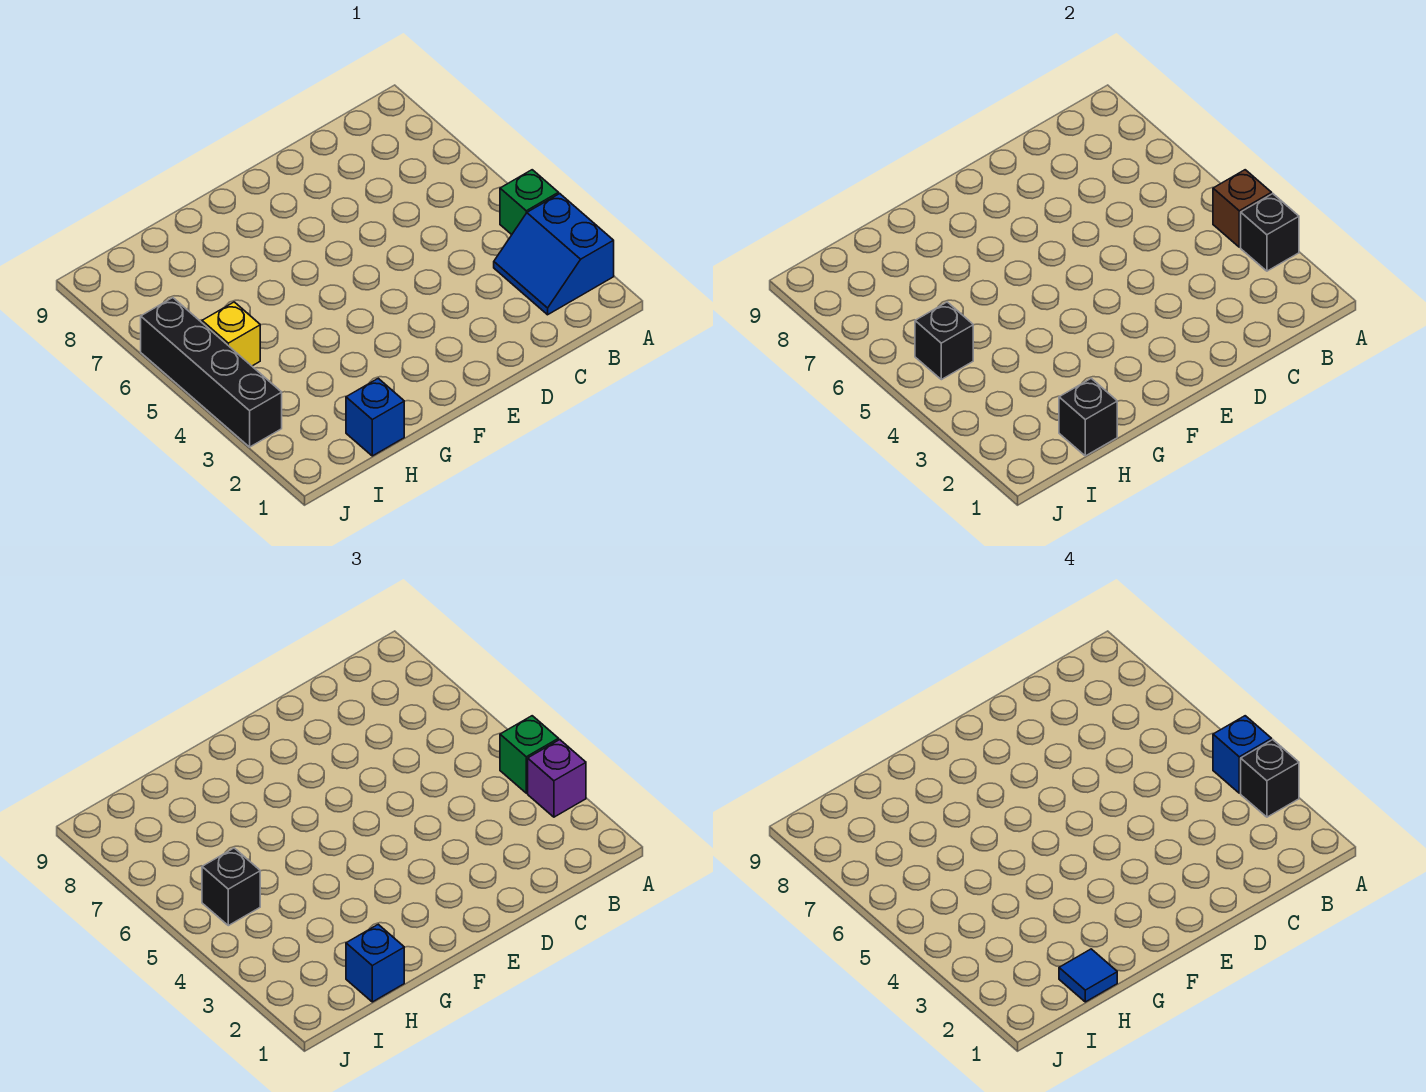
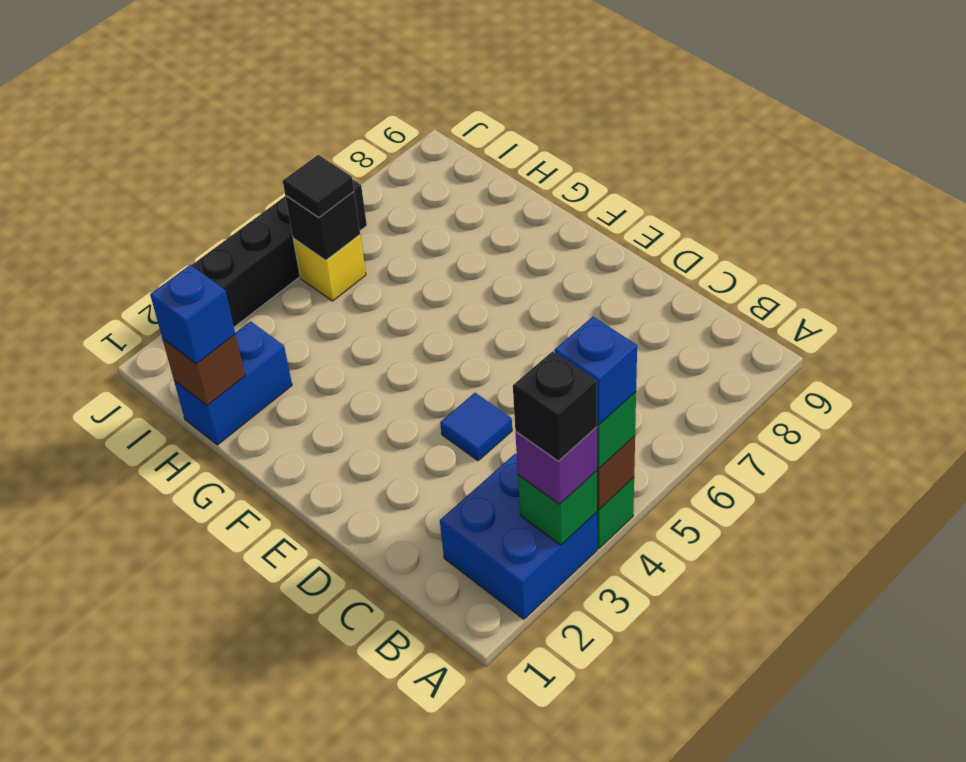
blue 2x2 slope [494,194,614,315] -> blue 2x2 brick [440,454,597,619]
black 1x1 brick [1241,194,1299,271] -> green 1x1 brick [518,471,597,545]
blue 1x1 brick [346,378,404,456] -> blue 1x2 brick [174,321,292,445]
black 1x1 brick [1059,378,1117,456] -> brown 1x1 brick [162,335,245,405]
blue 1x1 tile [1059,949,1117,1002] -> blue 1x1 tile moved to [440,393,512,461]
black 1x1 brick [202,848,260,926] -> black 1x1 tile [283,155,354,218]

